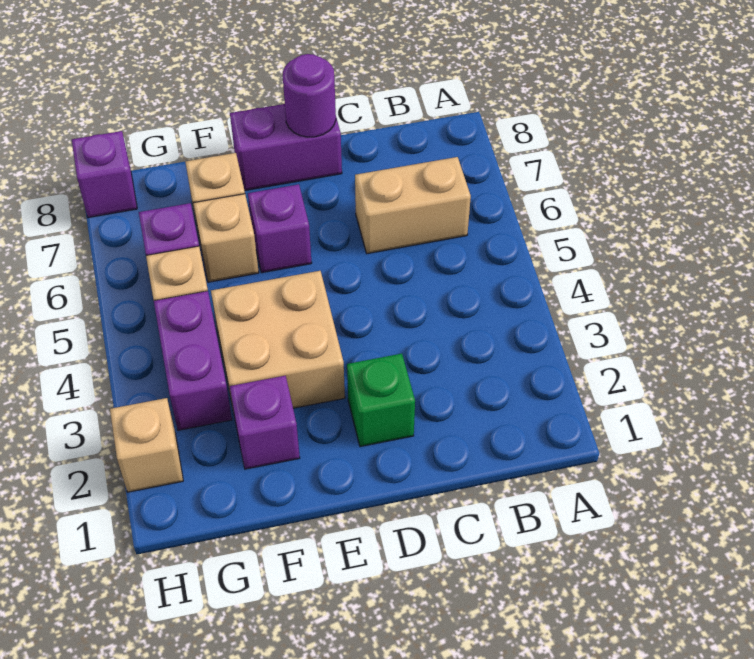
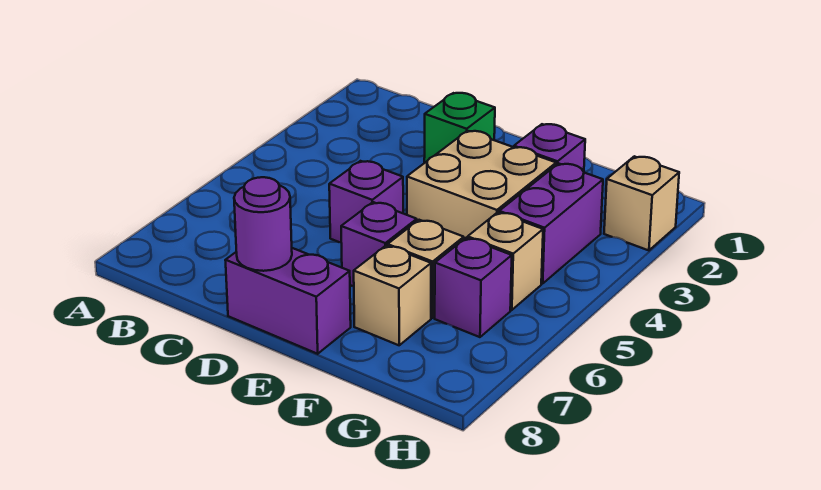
tan 1x2 brick [355,157,471,254] -> none
purple 1x1 brick [72,131,137,218] -> purple 1x1 brick moved to [329,161,403,242]

